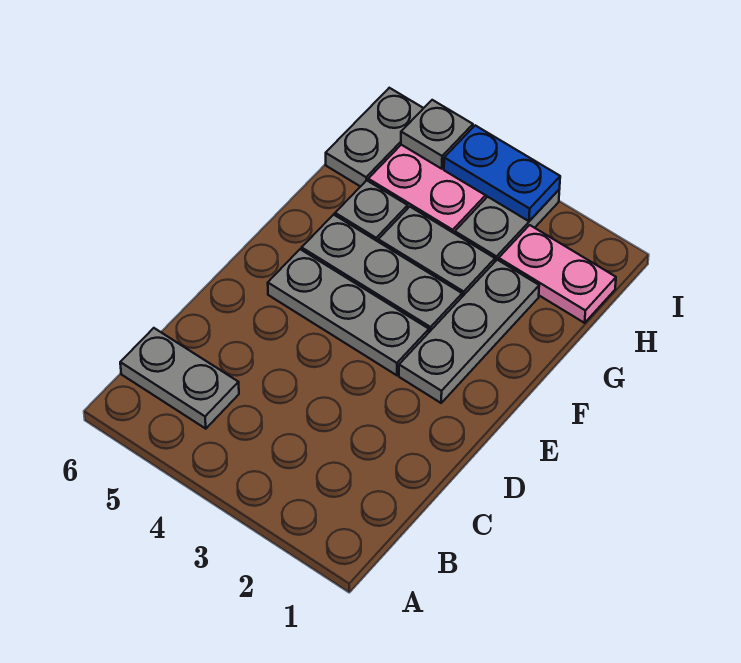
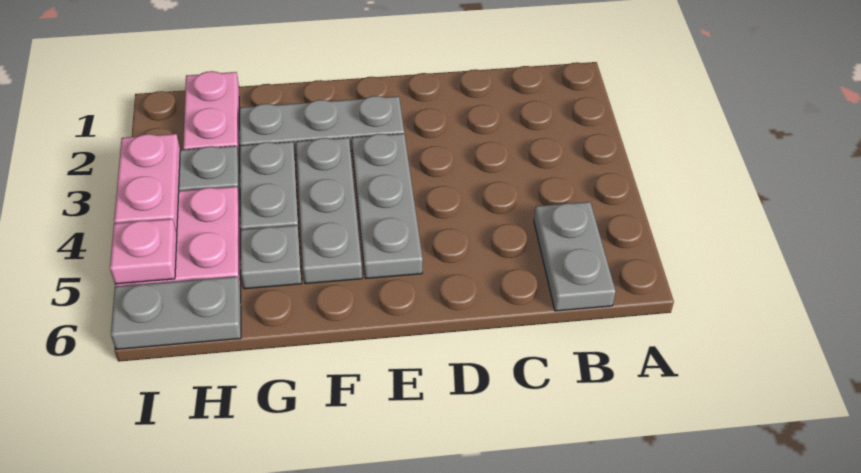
blue 1x2 plate [444,125,560,221] -> pink 1x2 plate [114,134,180,232]
grey 1x1 plate [401,100,473,169] -> pink 1x1 plate [110,219,177,284]

